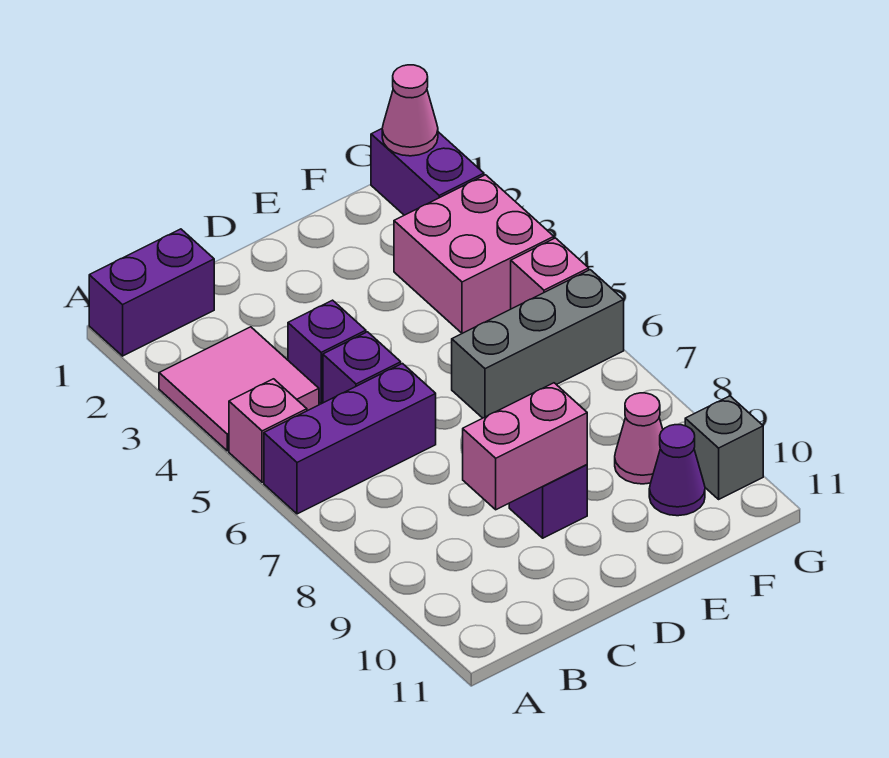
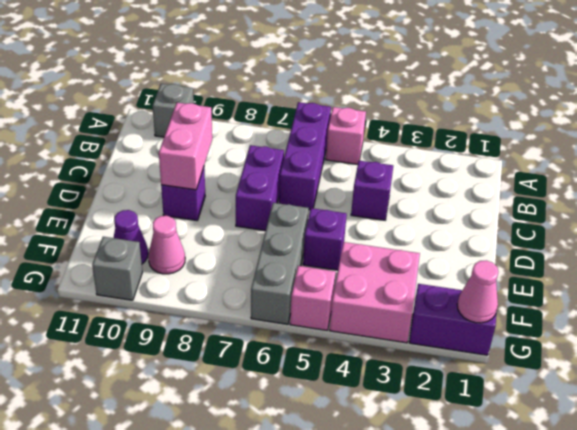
purple 1x2 brick [89,229,214,356] -> purple 1x2 brick moved to [236,145,284,231]
pink 2x2 tile [159,327,319,451] -> none
none -> grey 1x1 brick [153,84,194,137]
purple 1x1 brick [323,332,401,403] -> purple 1x1 brick moved to [303,208,347,270]

